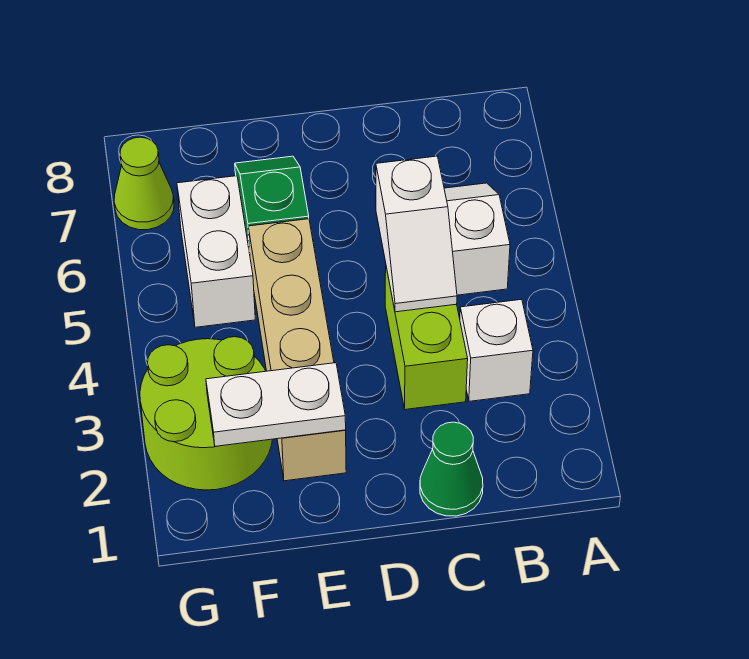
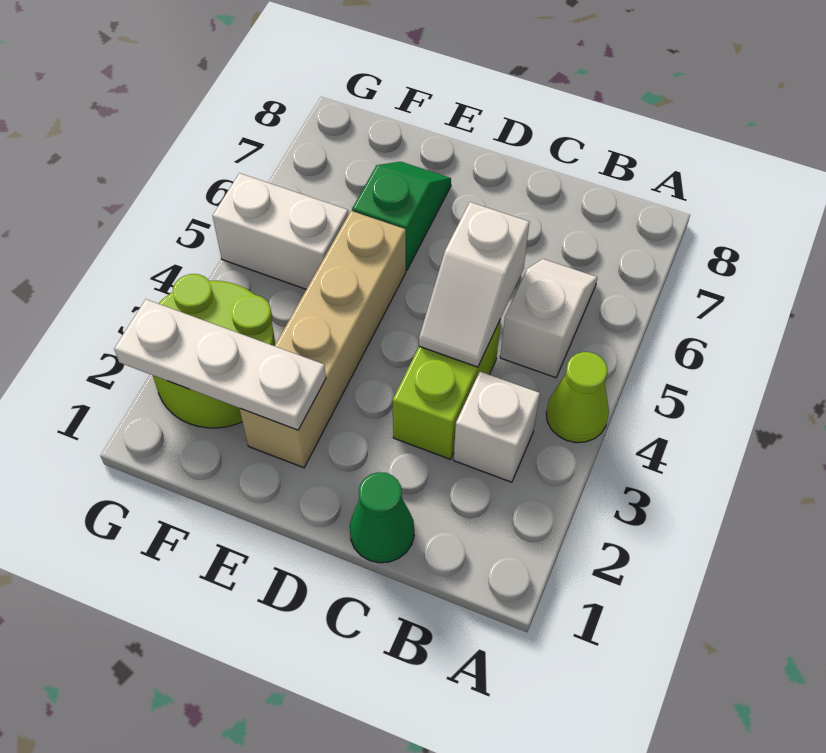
white 1x2 plate [206,363,346,446] -> white 1x3 plate [114,299,326,430]
white 1x2 brick [177,176,255,327] -> white 1x2 brick turned to [213,173,348,289]
lime 1x1 cone [114,137,174,230] -> lime 1x1 cone moved to [546,352,609,443]

